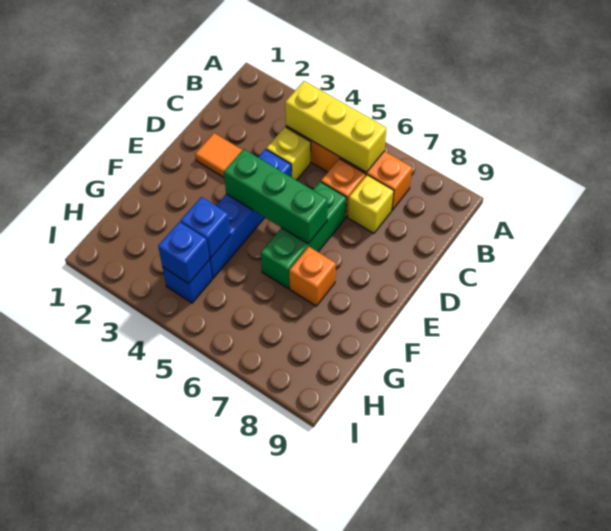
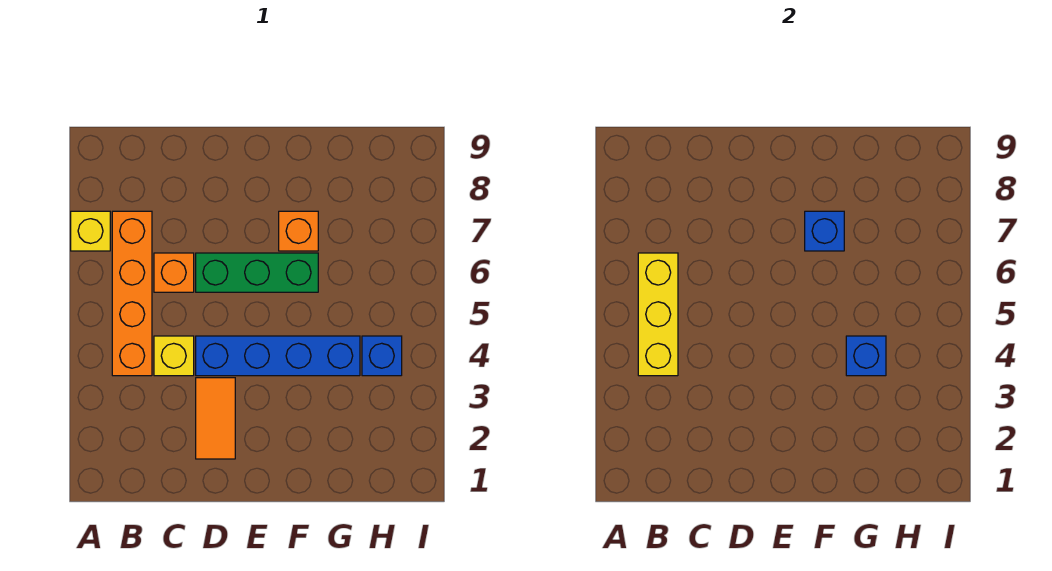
yellow 1x1 brick [348,175,394,233] -> yellow 1x1 brick moved to [71,211,110,251]
green 1x3 brick [224,149,328,244] -> none
blue 1x1 brick [158,222,209,283] -> blue 1x1 brick moved to [805,211,844,251]

